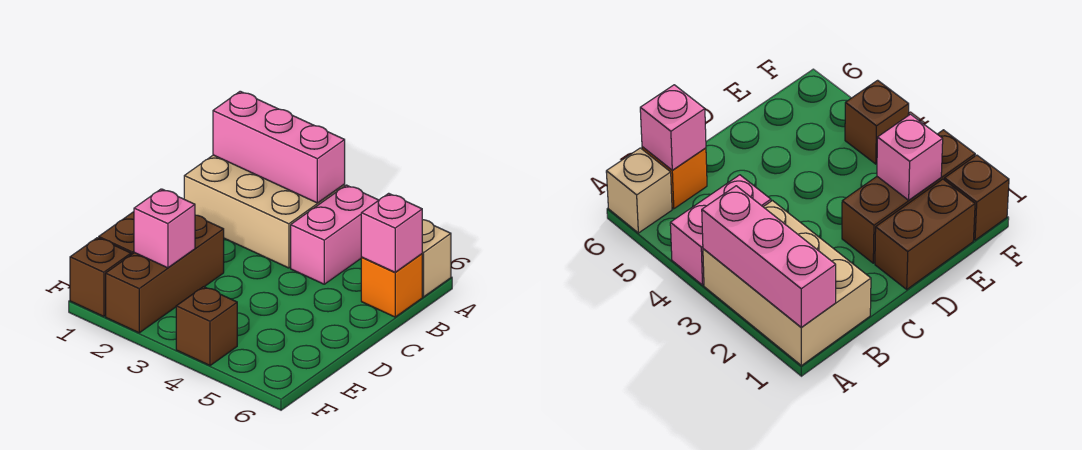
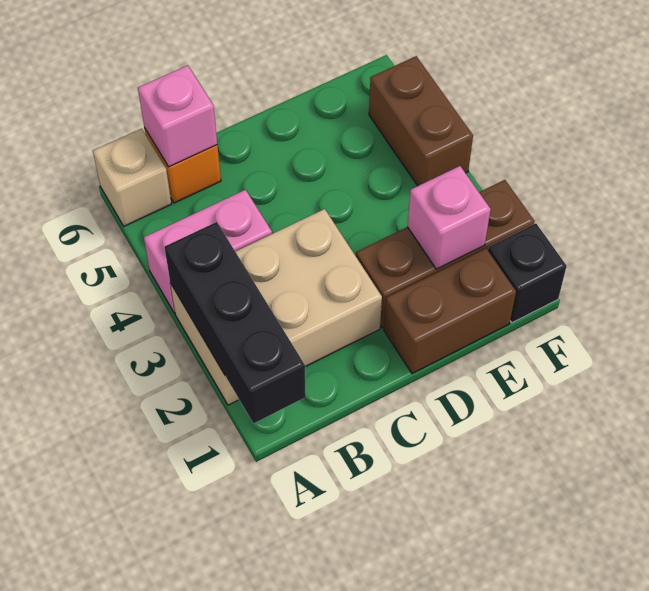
tan 2x3 brick [184,155,345,268] -> tan 2x3 brick turned to [170,209,382,405]
pink 1x3 brick [213,91,345,203] -> black 1x3 brick [164,222,306,423]
brown 1x1 brick [70,238,131,317] -> black 1x1 brick [488,223,567,323]
brown 1x1 brick [176,287,237,366] -> brown 1x2 brick [369,56,473,186]

